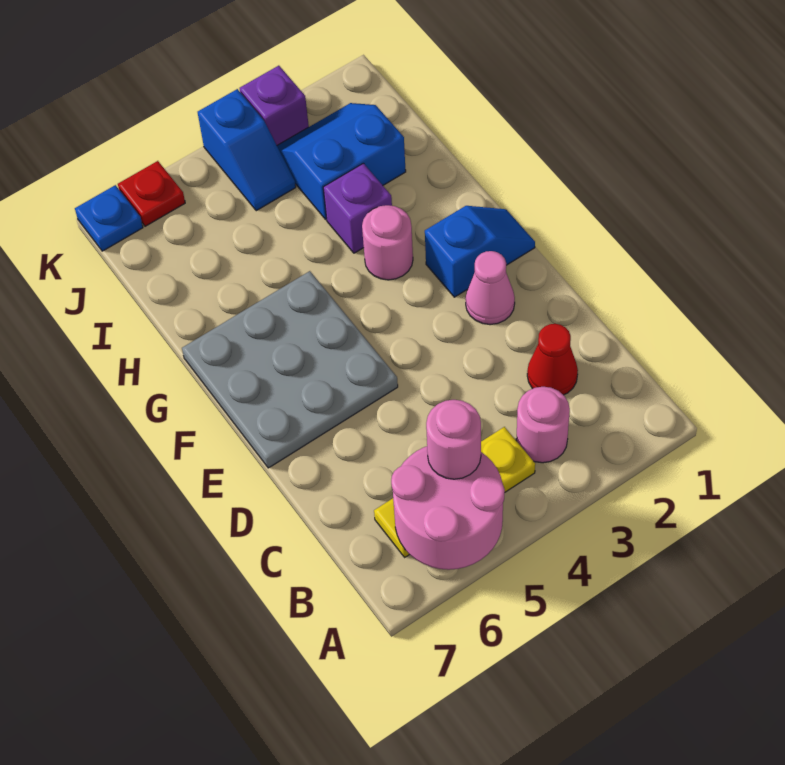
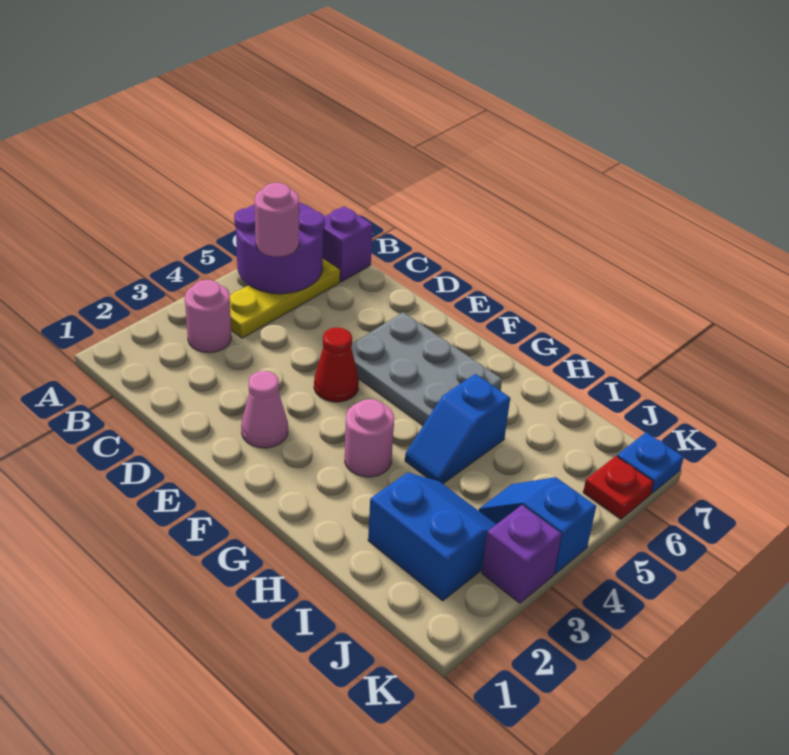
pink 2x2 round brick [391,446,505,570] -> purple 2x2 round brick [234,203,325,294]
red 1x1 cone [527,324,578,395] -> red 1x1 cone moved to [314,327,359,402]
grey 3x3 plate [182,271,398,468] -> grey 2x3 plate [351,312,502,425]
blue 1x2 slope [425,206,535,297] -> blue 1x2 slope moved to [405,374,510,484]
purple 1x1 brick [323,163,392,253] -> purple 1x1 brick moved to [323,206,373,282]
blue 2x2 slope [277,103,406,219] -> blue 2x2 slope turned to [368,472,496,601]

